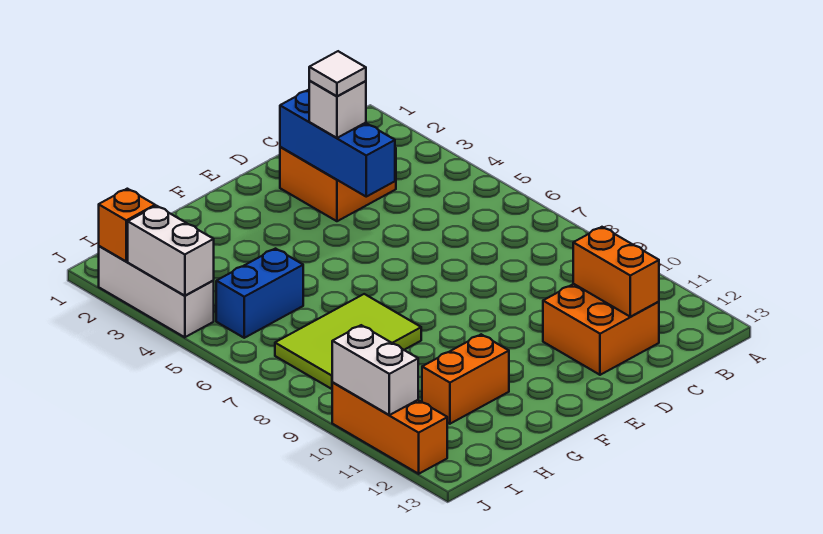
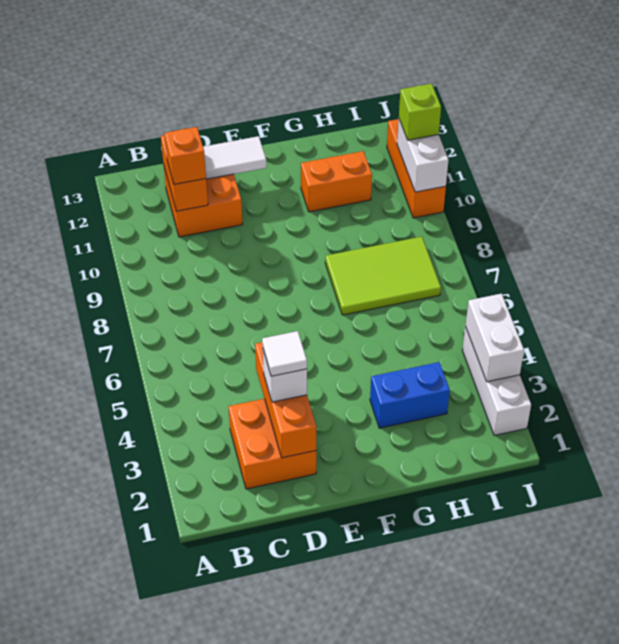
blue 1x3 brick [280,90,395,197] -> orange 1x3 brick [255,342,316,458]
none -> white 1x2 tile [203,136,266,179]
blue 1x2 brick [216,249,303,338] -> blue 1x2 brick moved to [370,362,450,428]
orange 1x1 brick [99,189,155,261] -> orange 1x1 brick moved to [165,127,206,184]
none -> lime 1x1 brick [399,83,441,140]

